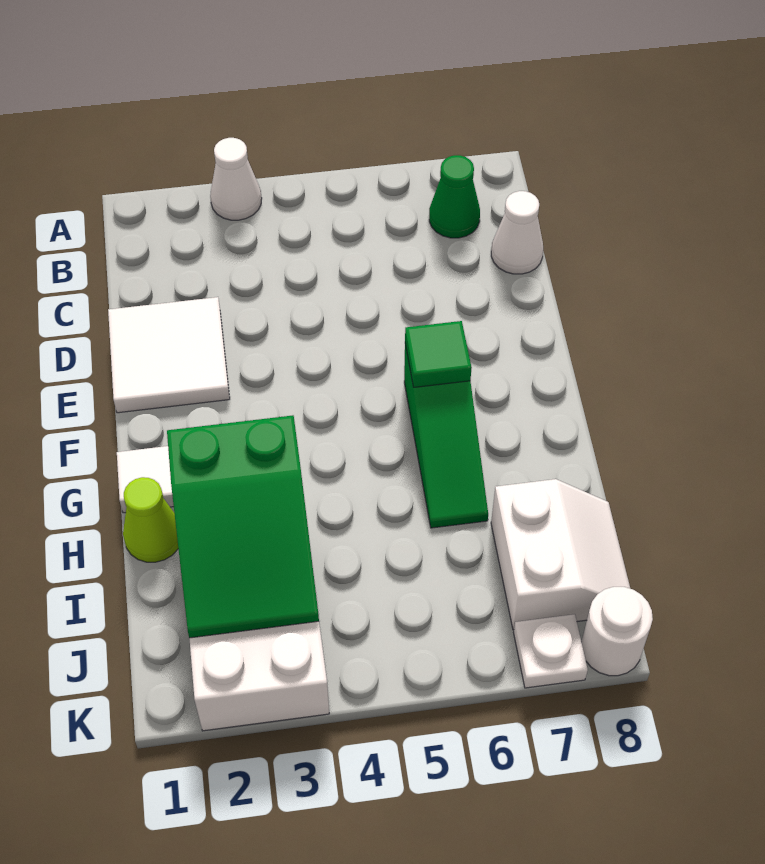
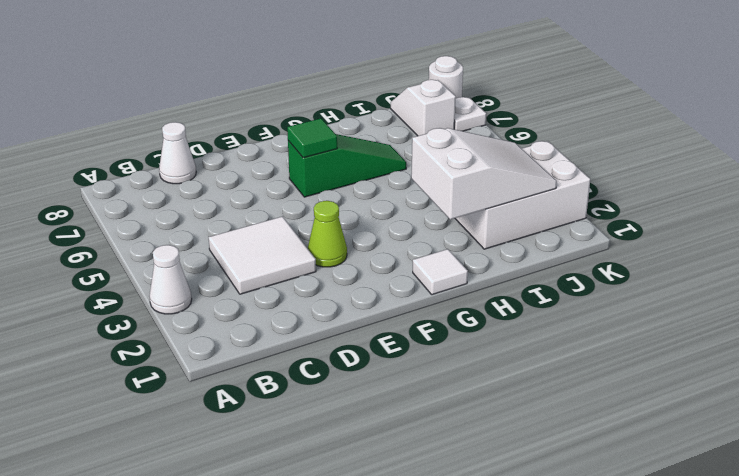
green 1x1 cone [429,155,480,238] -> none
white 2x2 tile [108,297,230,413] -> white 2x2 tile moved to [209,216,316,294]
lime 1x1 cone [123,477,178,562] -> lime 1x1 cone moved to [308,201,347,267]
green 2x3 slope [167,415,319,638] -> white 2x3 slope [411,128,557,219]
white 2x2 slope [491,479,630,630] -> white 1x2 slope [391,80,456,136]

